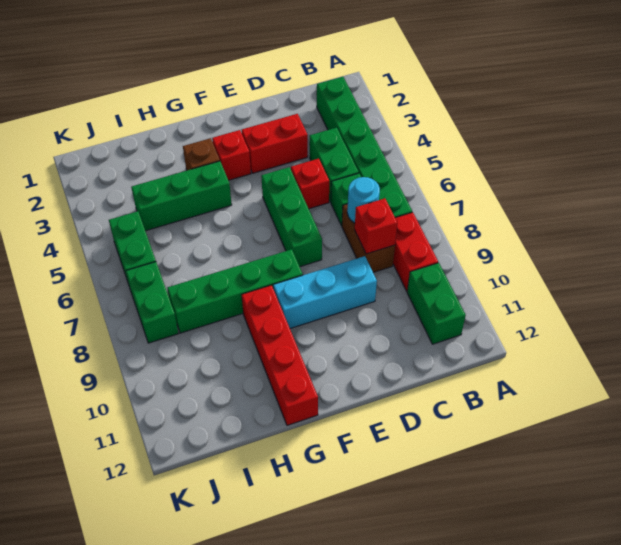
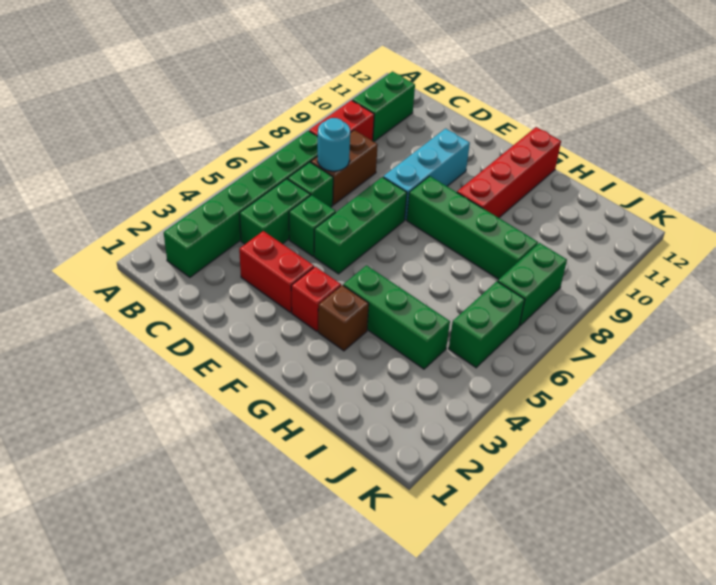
red 1x1 brick [355,198,397,254] -> none
red 1x1 brick [291,159,329,209] -> green 1x1 brick [289,195,336,256]
cyan 1x3 brick [273,256,377,328] -> cyan 1x3 brick turned to [383,129,470,220]

